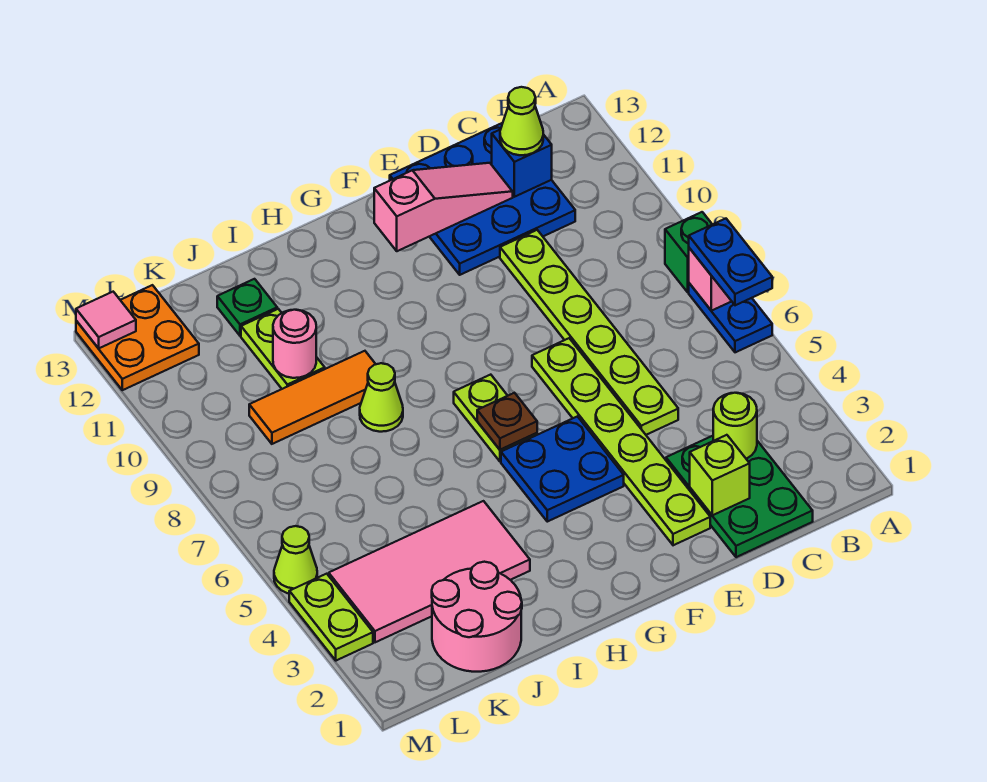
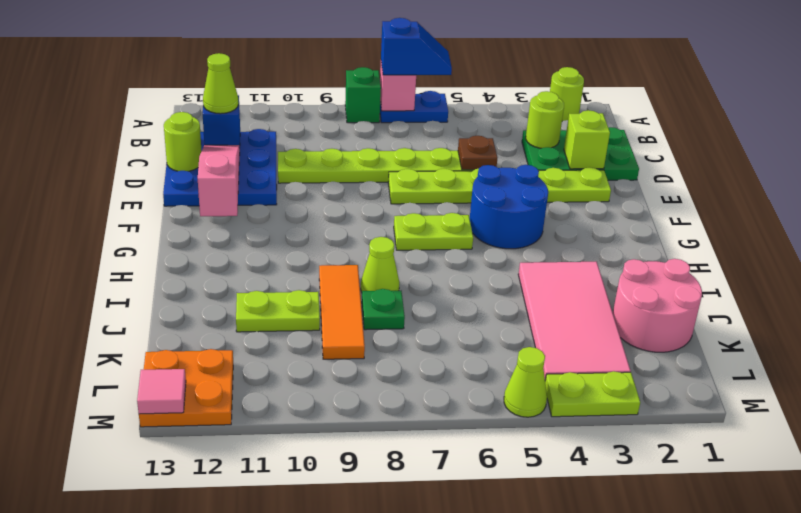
none -> lime 1x1 round brick [550,67,584,121]
blue 1x2 plate [689,219,772,305] -> blue 1x2 slope [381,18,452,75]
none -> lime 1x1 round brick [164,112,202,171]
blue 2x2 plate [501,416,624,522] -> blue 2x2 round brick [470,165,548,249]
brown 1x1 plate [477,393,537,450] -> brown 1x1 plate moved to [458,136,497,170]
pink 1x1 round brick [273,310,316,378] -> none
green 1x1 plate [217,279,277,336] -> green 1x1 plate moved to [362,289,405,330]

